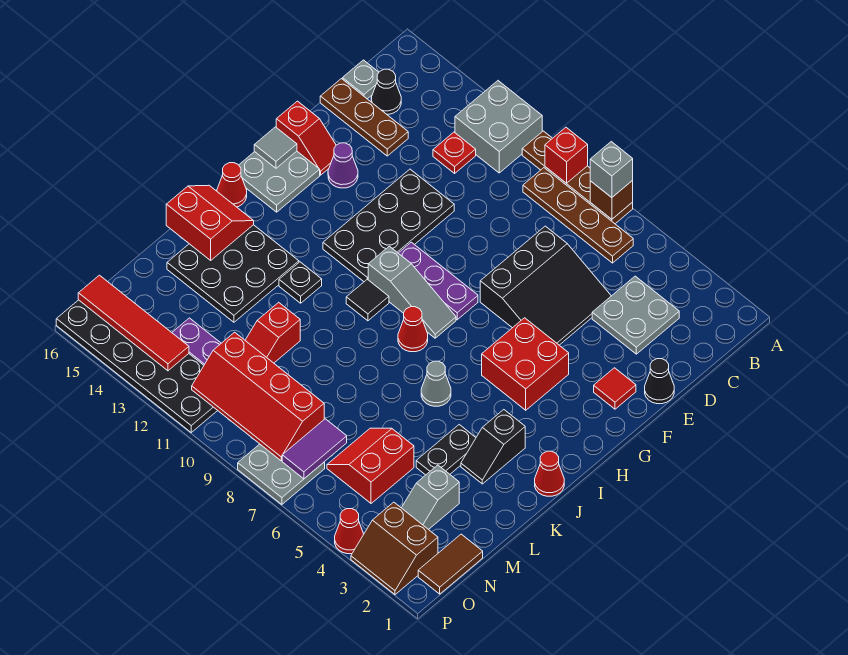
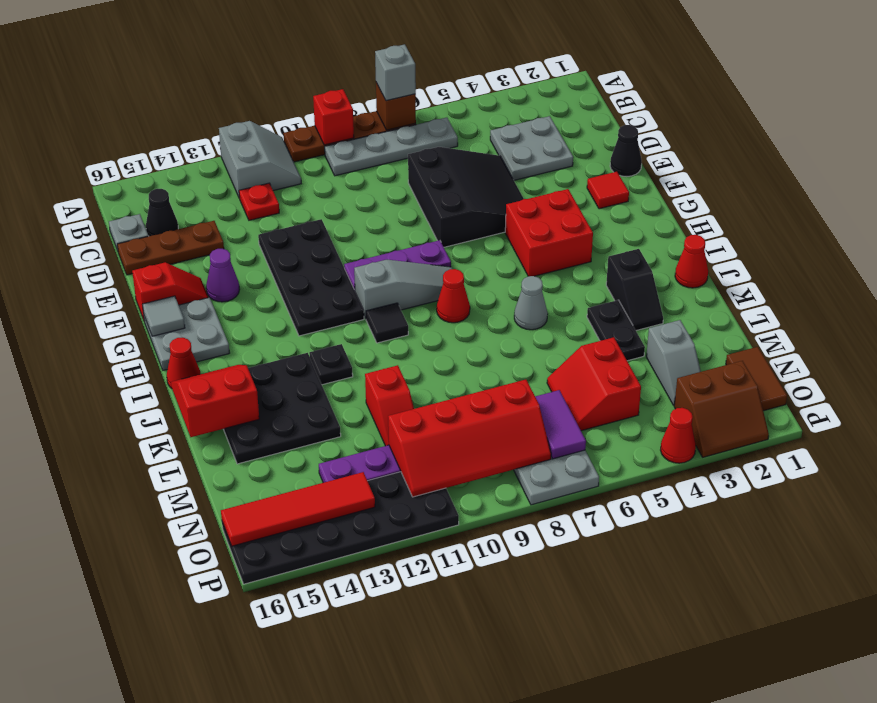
grey 2x2 brick [455,81,542,173] -> grey 2x2 slope [219,121,301,198]
brown 1x4 plate [523,168,633,263] -> grey 1x4 plate [325,118,458,176]

